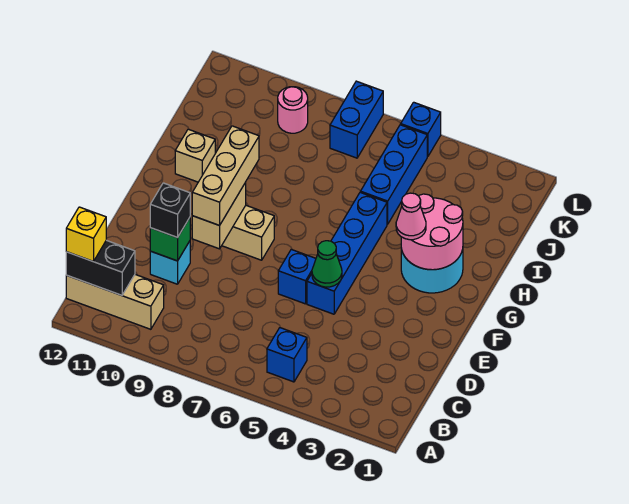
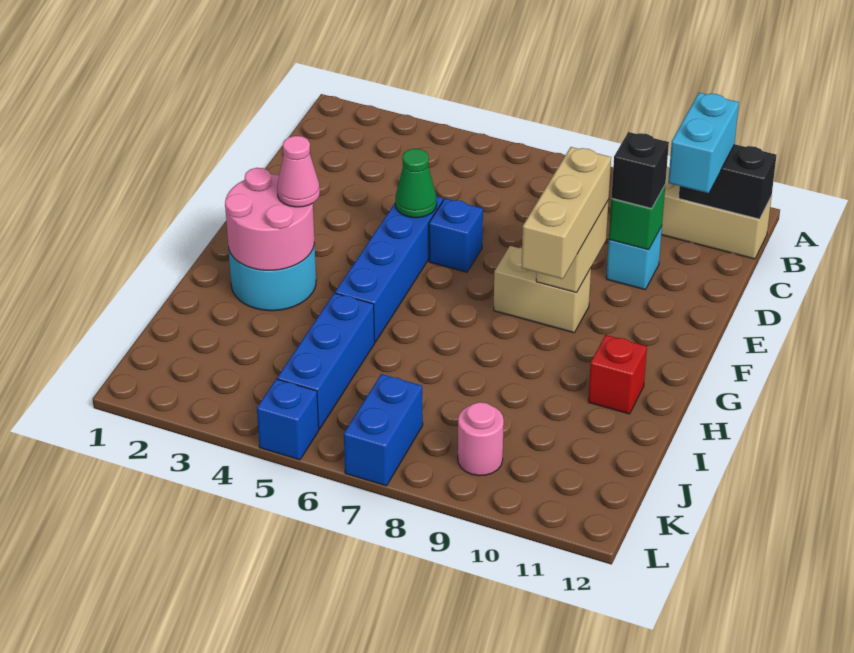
blue 1x1 brick [267,328,307,382] -> none
none -> cyan 1x2 brick [668,93,739,193]
yellow 1x1 brick [66,207,106,261] -> none
tan 1x1 brick [175,129,215,182] -> red 1x1 brick [588,335,647,414]

